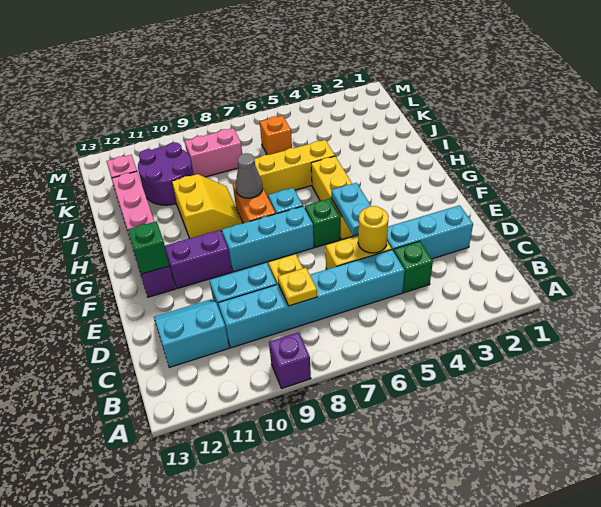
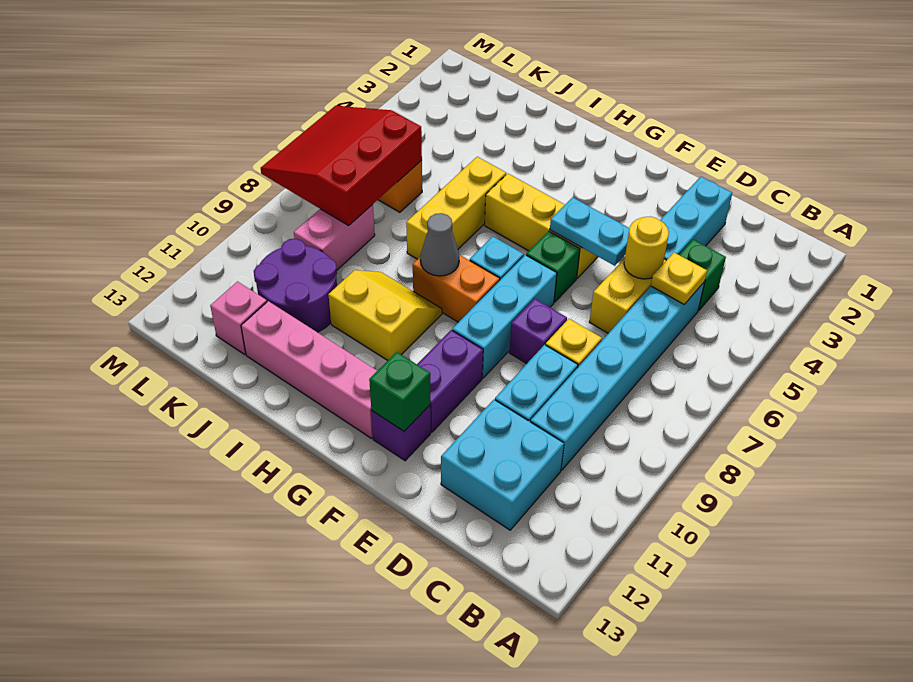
purple 1x1 brick [269,332,311,388] -> purple 1x1 brick moved to [509,299,567,364]
yellow 1x1 plate [278,268,317,306] -> yellow 1x1 plate moved to [651,253,707,304]
cyan 2x2 slope [154,299,229,367] -> cyan 2x2 brick [441,400,564,530]
none -> red 3x3 slope [261,106,422,225]

